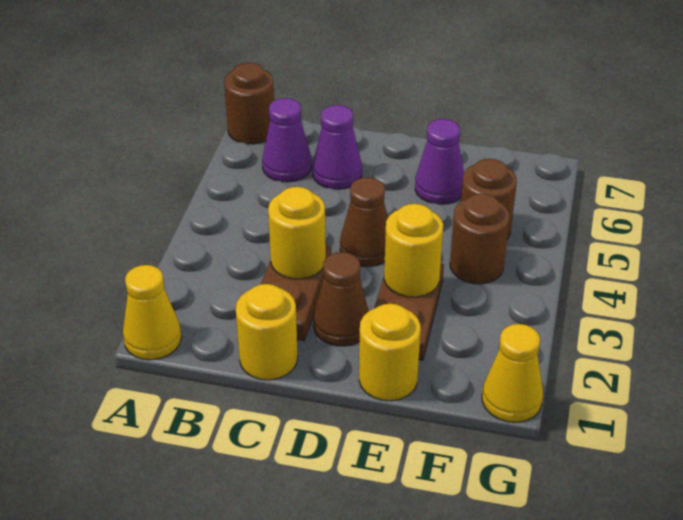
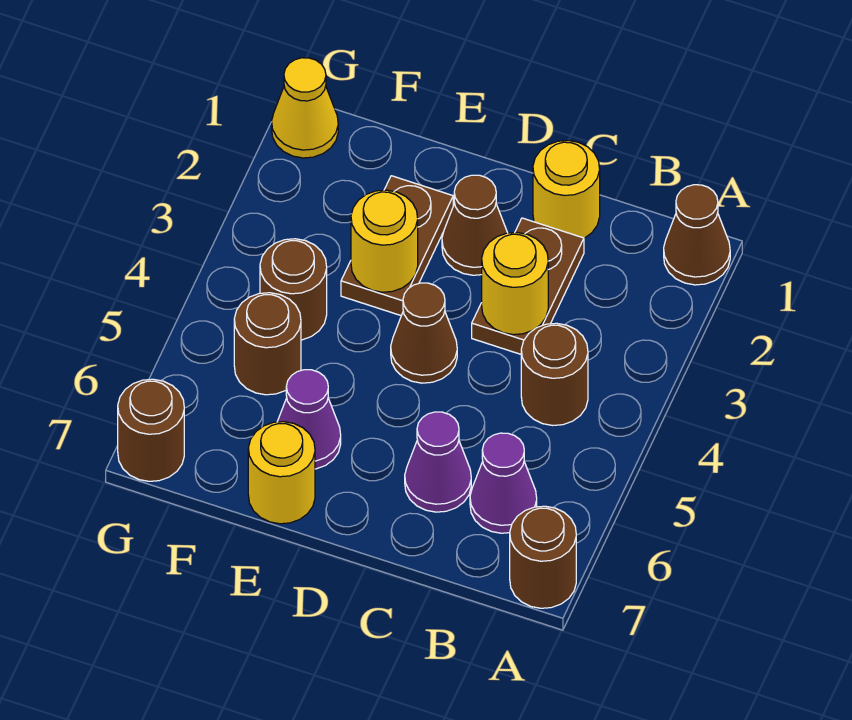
yellow 1x1 cone [123,265,181,360] -> brown 1x1 cone [664,185,730,285]
none -> brown 1x1 round brick [521,323,588,425]
yellow 1x1 round brick [359,304,421,401] -> yellow 1x1 round brick moved to [248,422,315,524]
none -> brown 1x1 round brick [118,379,184,481]

